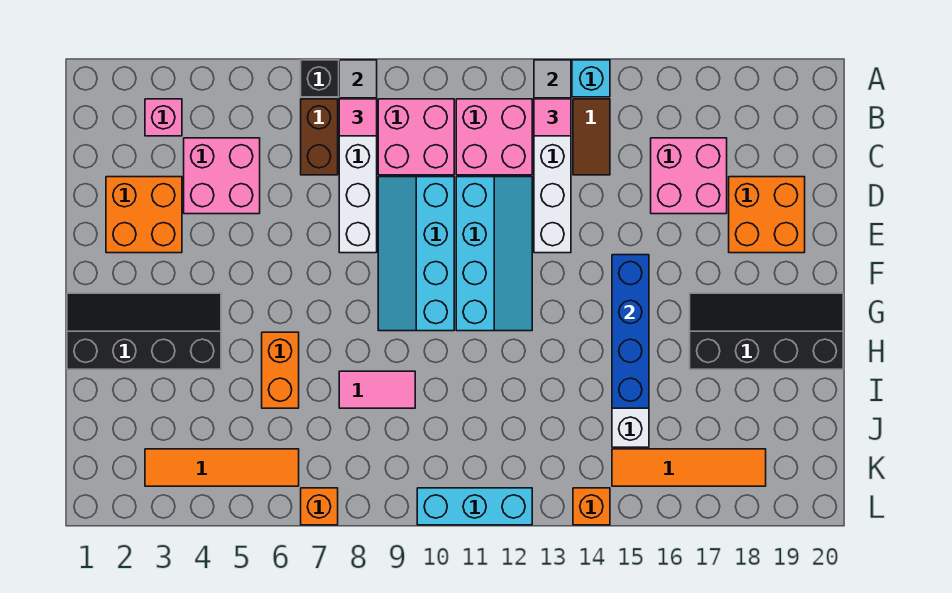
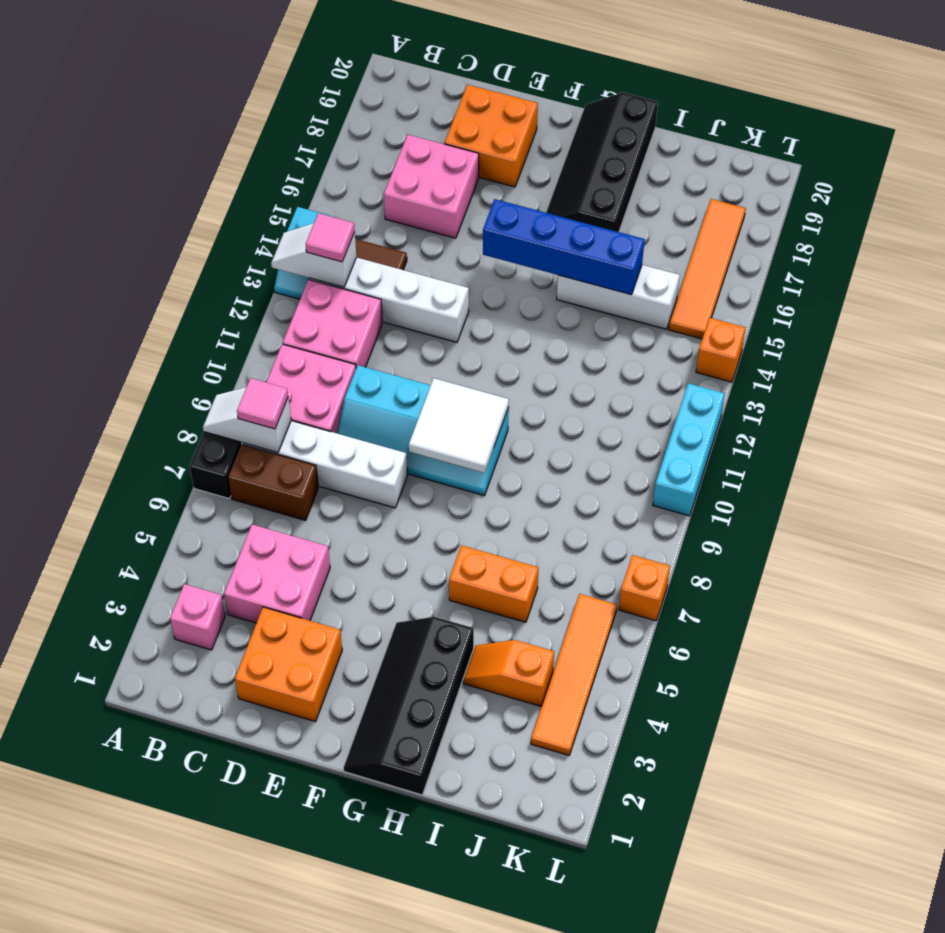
cyan 2x4 slope [456,177,532,331] -> none
none -> white 2x2 tile [409,378,509,473]
none -> orange 1x2 slope [463,640,554,706]
pink 1x2 tile [339,371,415,408] -> none

